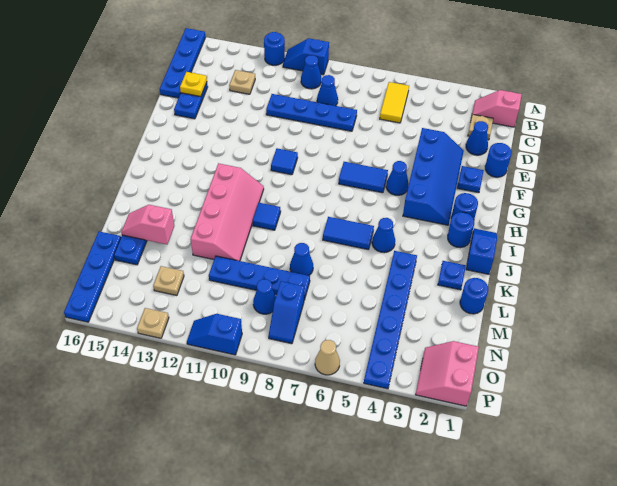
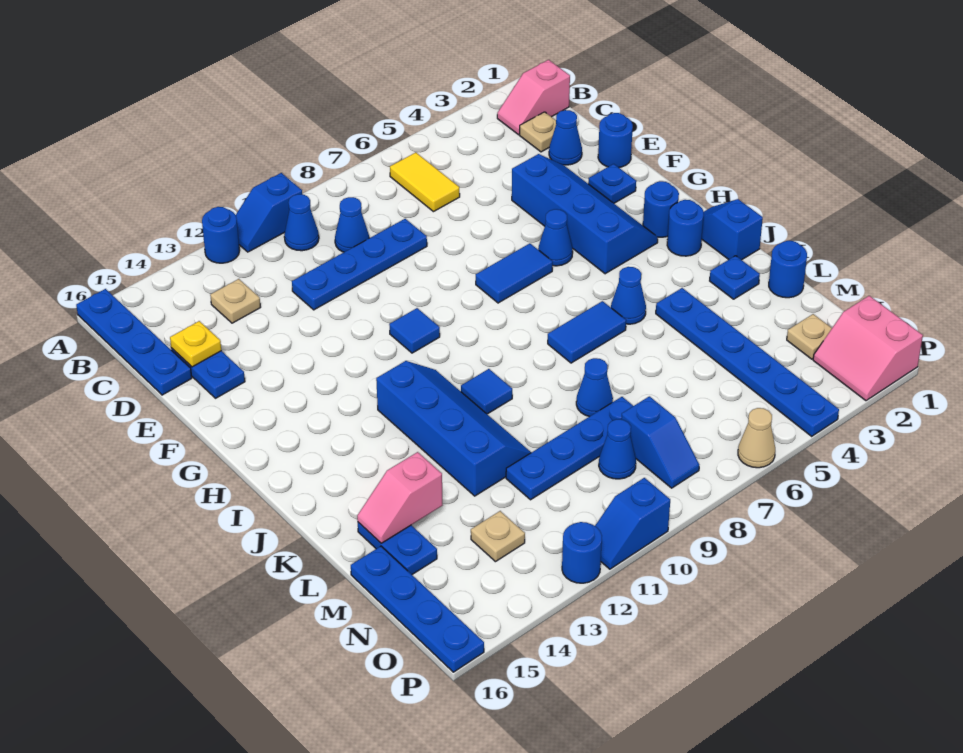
pink 2x4 slope [191,163,264,261] -> blue 2x4 slope [376,361,531,496]
none -> blue 1x1 round brick [562,522,602,583]
tan 1x1 plate [137,308,169,338] -> tan 1x1 plate moved to [787,314,832,359]

